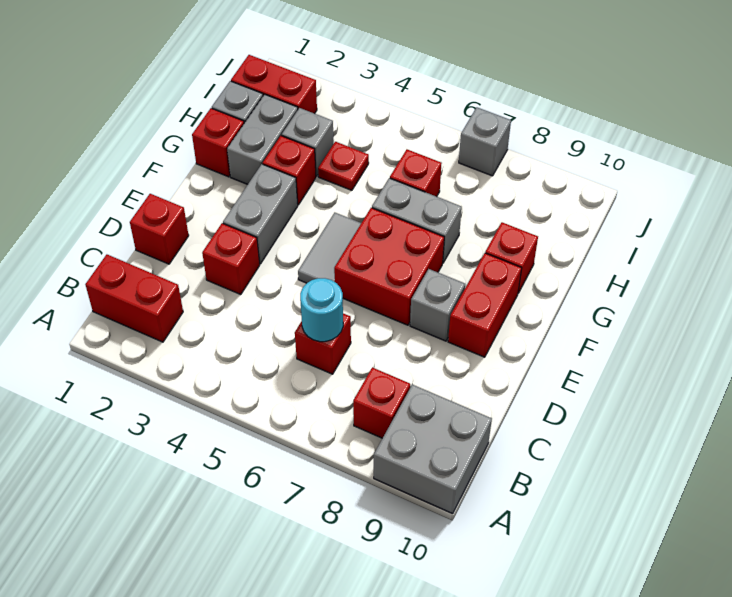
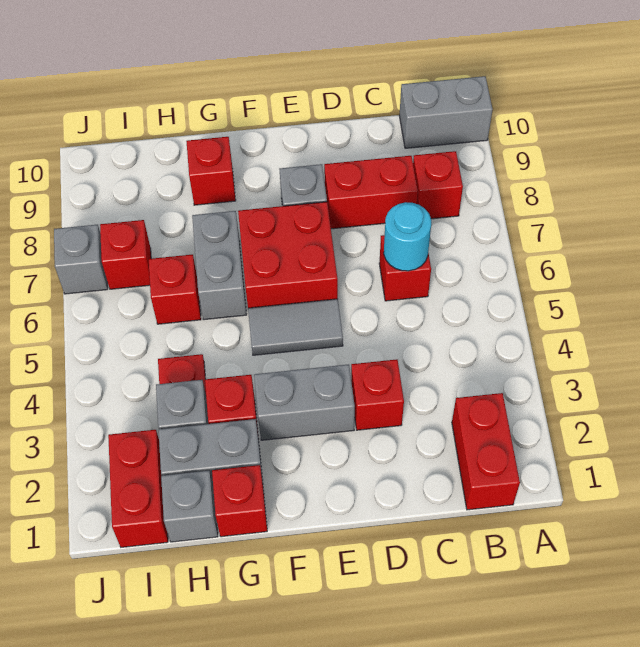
grey 2x2 brick [374,385,492,514] -> grey 1x2 brick [399,76,493,148]
red 1x1 brick [130,194,189,264] -> red 1x1 brick moved to [100,220,151,289]
red 1x2 brick [448,253,522,357] -> red 1x2 brick moved to [324,156,418,229]

